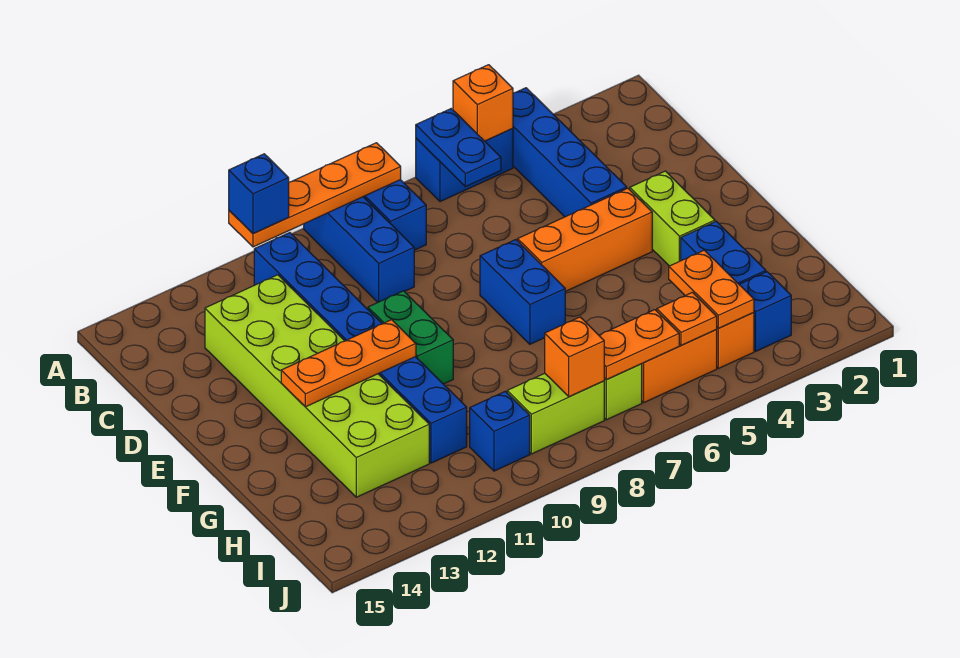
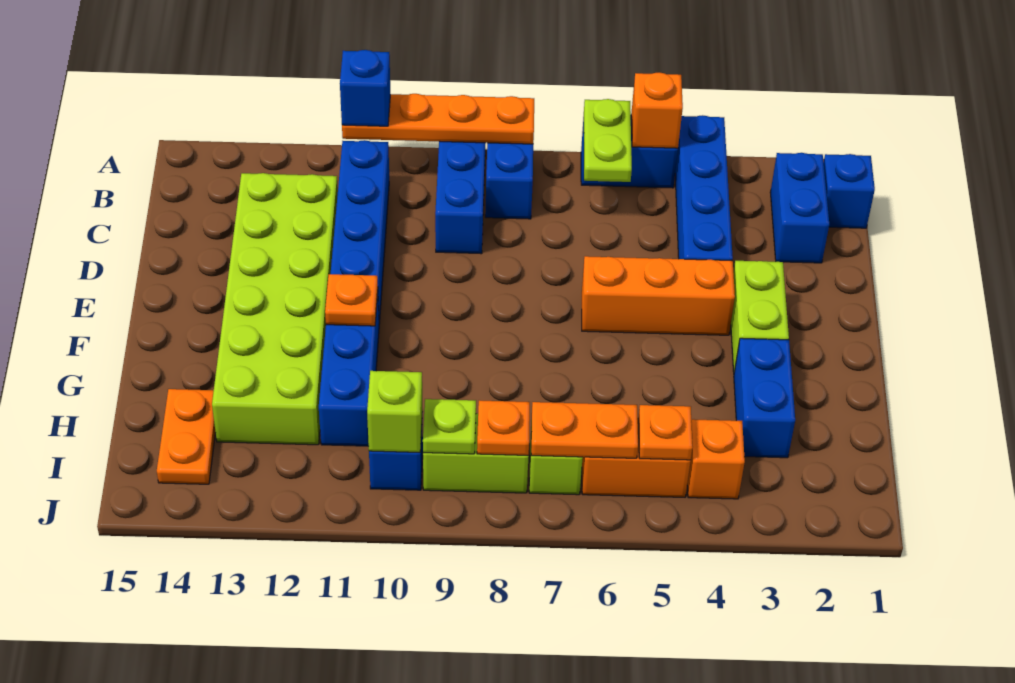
blue 1x2 plate [416,109,501,187] -> lime 1x2 plate [584,99,632,182]
blue 1x2 brick [480,240,565,344] -> blue 1x2 brick moved to [770,153,829,263]
green 1x2 brick [368,291,453,384] -> none
orange 1x3 plate [281,320,416,407] -> orange 1x1 plate [325,274,378,326]
orange 1x2 plate [669,250,754,328] -> orange 1x2 plate moved to [157,389,216,484]
blue 1x1 brick [739,272,791,351] -> blue 1x1 brick moved to [824,154,875,228]
orange 1x1 brick [545,317,604,397] -> orange 1x1 plate [477,400,530,455]
none -> lime 1x1 plate [423,399,476,454]
none -> lime 1x1 brick [367,371,423,452]

